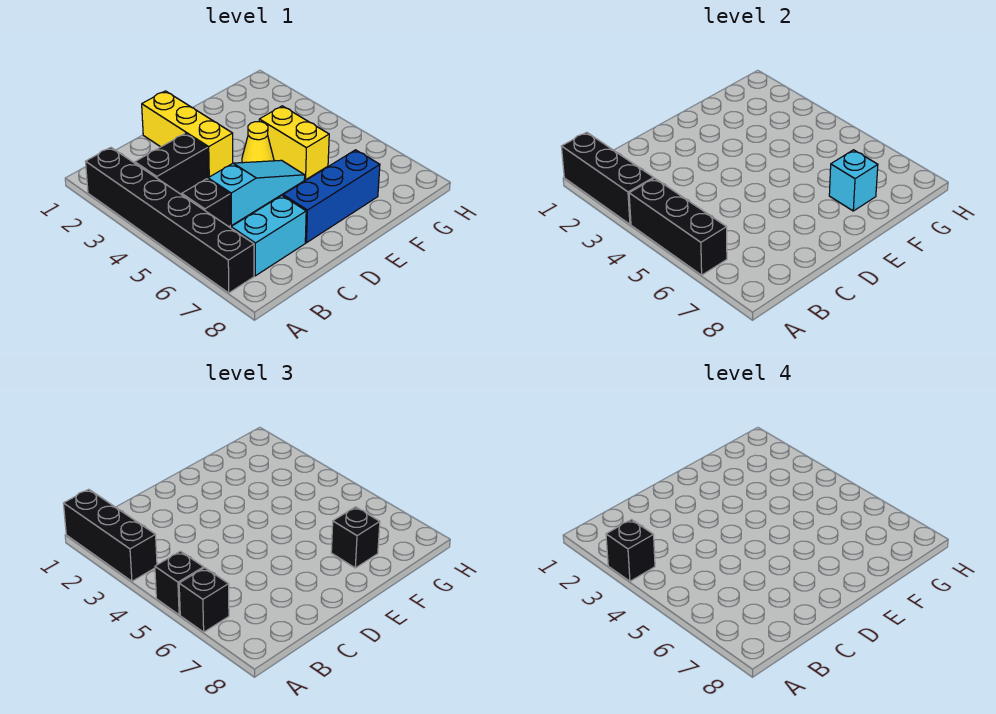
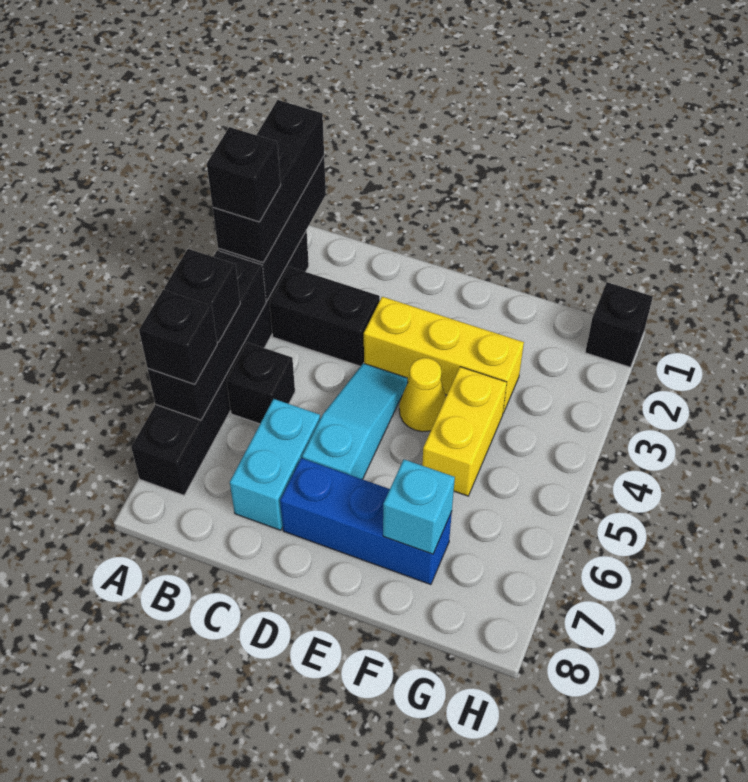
cyan 1x2 brick [231,196,306,276] -> cyan 1x2 brick turned to [230,399,320,530]
cyan 1x3 slope [208,160,305,225] -> cyan 1x3 slope turned to [302,363,408,479]
yellow 1x3 brick [142,91,233,178] -> yellow 1x3 brick turned to [364,297,524,413]
black 1x1 brick [331,507,380,568] -> black 1x1 brick moved to [585,282,653,367]

